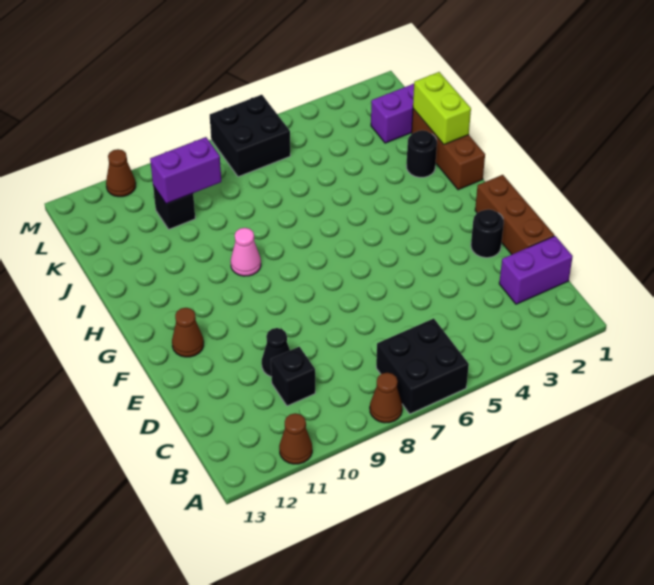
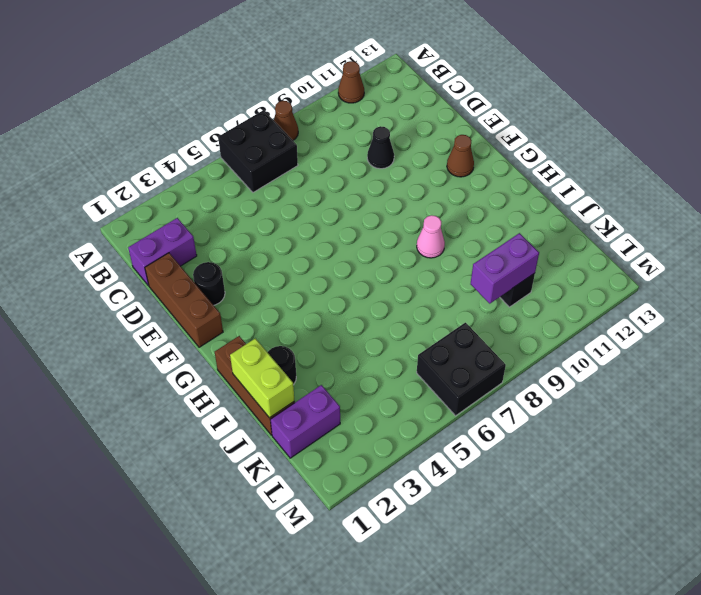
black 1x1 brick [271,347,315,406] -> none
brown 1x1 cone [106,149,136,197] -> none

